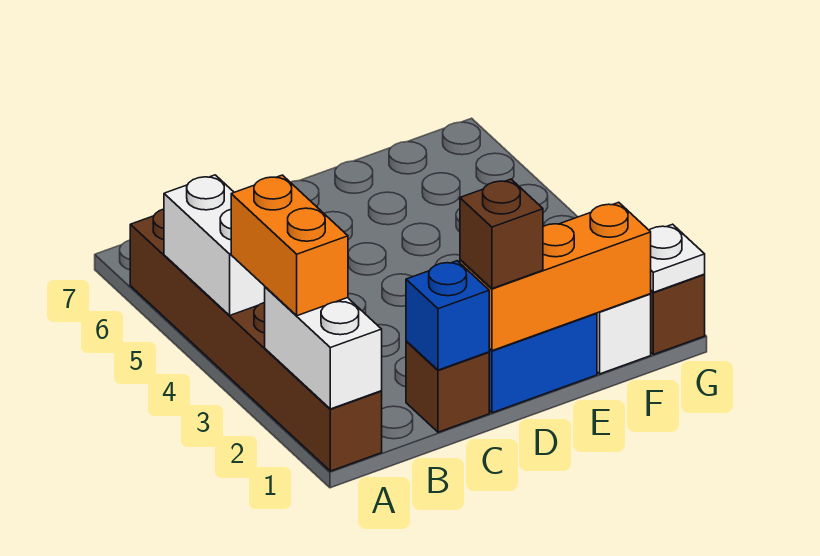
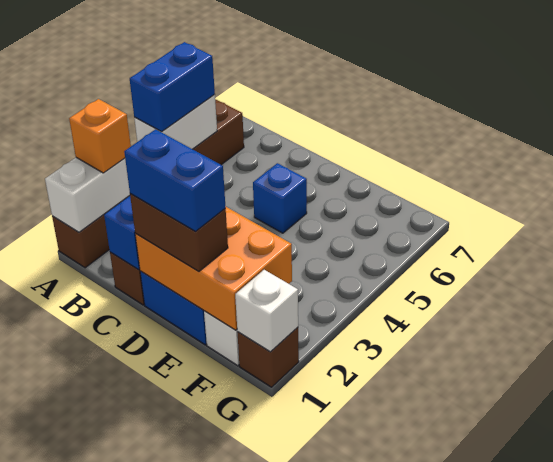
orange 1x2 brick [231,175,348,316] -> orange 1x1 brick [69,99,131,173]
none -> blue 1x2 brick [130,42,215,132]
orange 1x3 brick [460,202,651,351] -> orange 2x3 brick [135,206,292,330]
brown 1x1 brick [460,179,543,289] -> brown 1x2 brick [130,194,228,272]
none -> blue 1x2 brick [124,129,226,231]
none -> blue 1x1 brick [253,163,307,233]
white 1x1 plate [649,224,705,292] -> white 1x1 brick [235,270,298,352]

